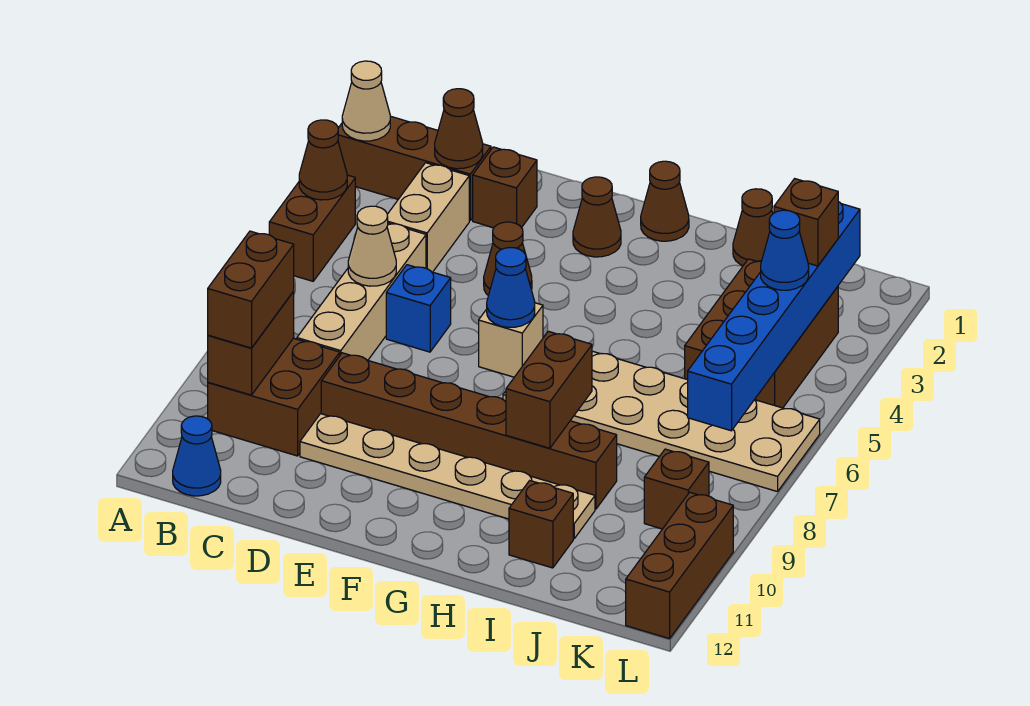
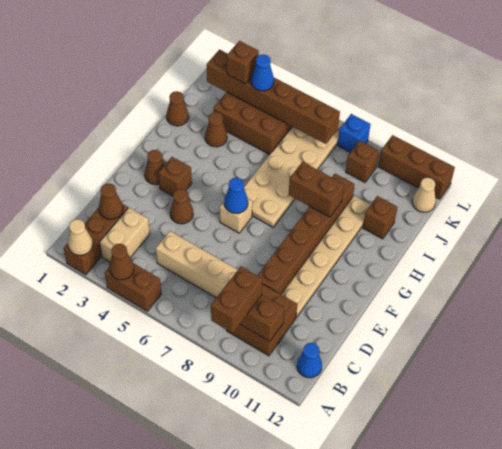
brown 1x2 brick [208,231,294,348] -> brown 1x2 brick turned to [211,266,263,333]
tan 1x2 brick [387,163,469,272] -> tan 1x2 brick turned to [100,208,150,262]
tan 1x1 cone [348,206,396,286] -> tan 1x1 cone moved to [412,178,436,212]
brown 1x1 brick [473,147,537,228] -> brown 1x1 brick moved to [159,157,192,196]
blue 1x1 brick [386,265,451,352] -> blue 1x1 brick moved to [338,114,371,152]
brown 1x1 cone [641,161,689,241] -> brown 1x1 cone moved to [205,112,227,147]
blue 1x6 brick [688,202,860,431] -> brown 1x6 brick [207,50,340,144]

